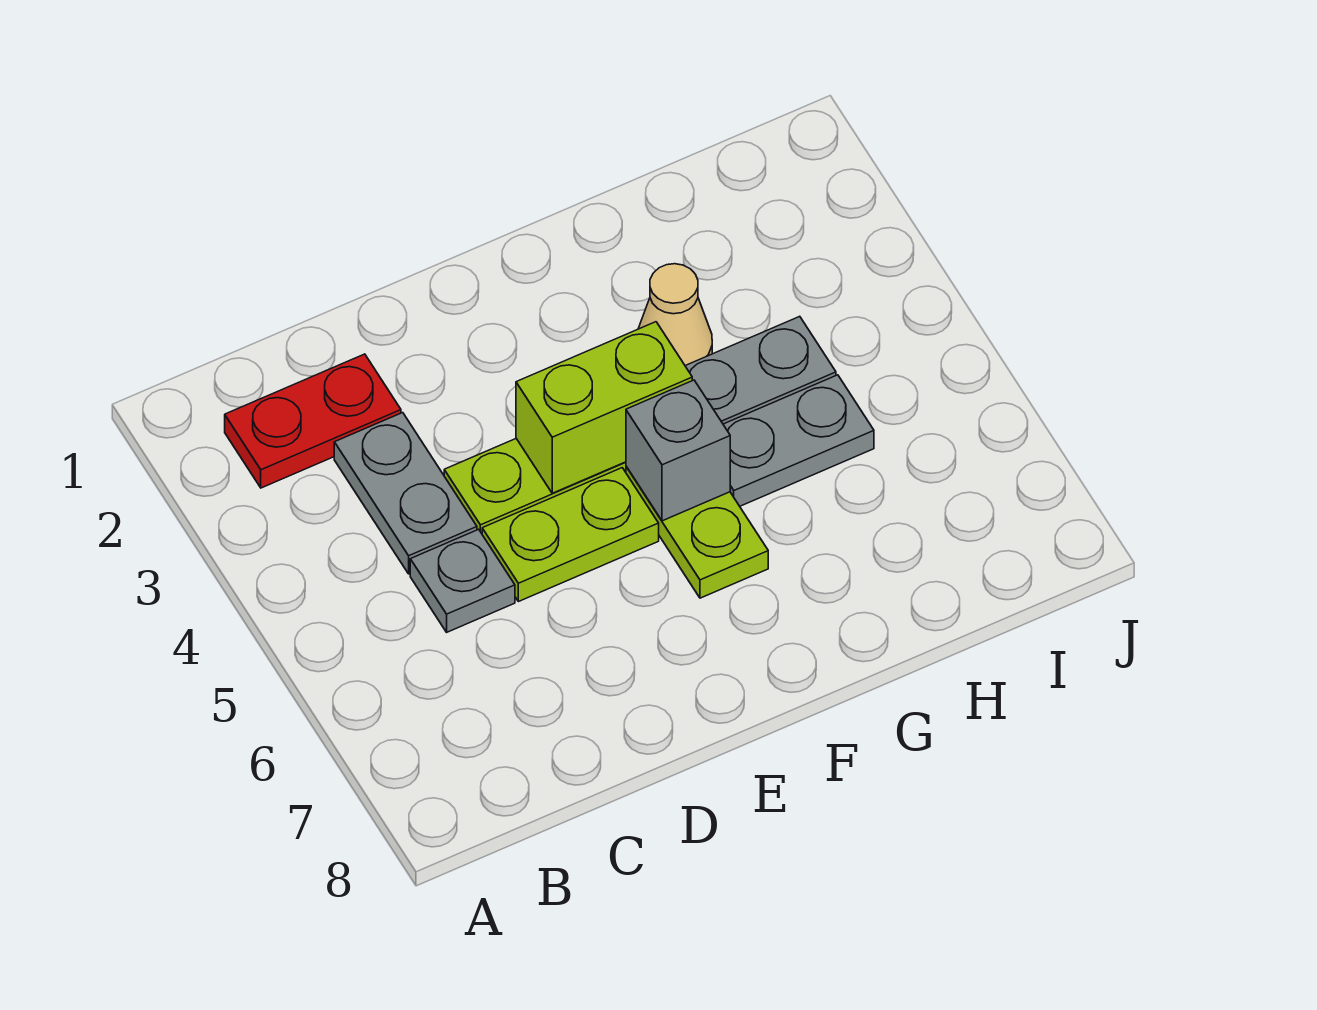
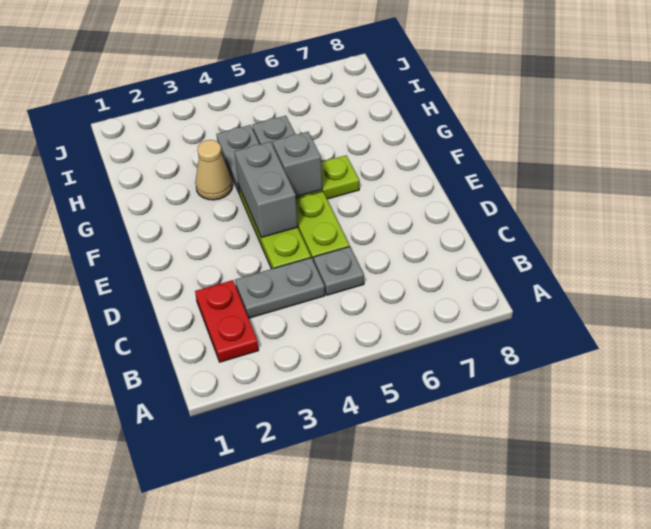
lime 1x2 brick [516,322,692,493] -> grey 1x2 brick [235,142,298,238]

